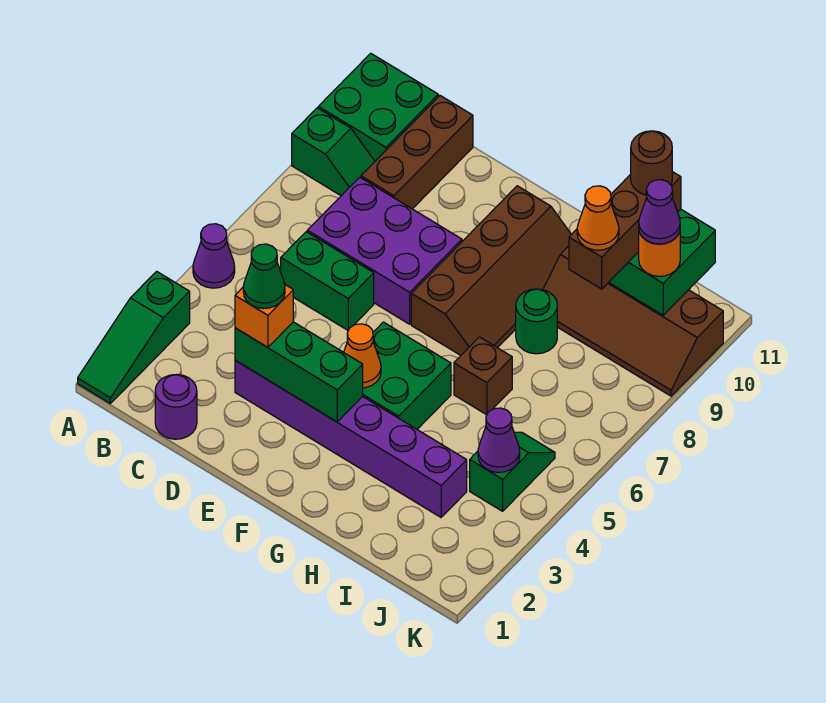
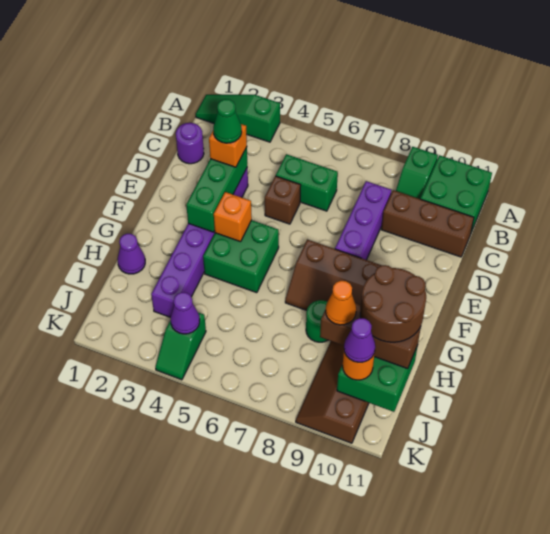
purple 1x1 cone [193,224,235,288] -> purple 1x1 cone moved to [118,234,145,274]
green 1x2 brick [281,232,374,330] -> green 1x2 brick turned to [276,154,338,211]
purple 2x3 brick [307,177,462,324] -> purple 1x3 brick [335,181,391,260]
orange 1x1 cone [344,324,381,388] -> orange 1x1 brick [214,192,252,242]
brown 1x1 brick [454,337,512,415] -> brown 1x1 brick moved to [265,176,301,224]
brown 1x1 round brick [631,131,672,195] -> brown 2x2 round brick [360,265,426,342]
green 1x2 slope [470,432,555,511] -> green 1x2 slope turned to [155,312,206,380]

